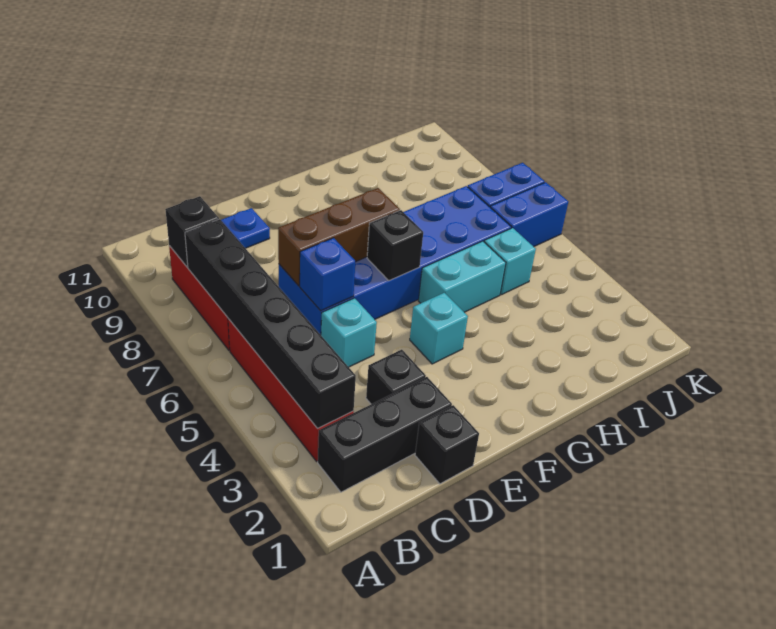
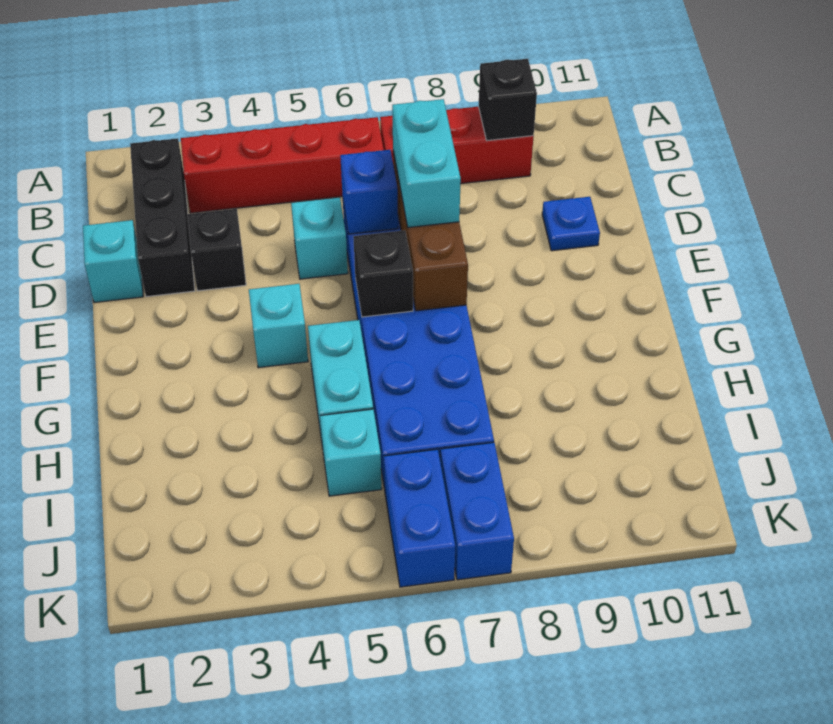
black 1x6 brick [185,219,356,428] -> none
black 1x1 brick [415,405,479,484] -> cyan 1x1 brick [83,220,143,303]
none -> cyan 1x2 brick [392,99,461,227]

